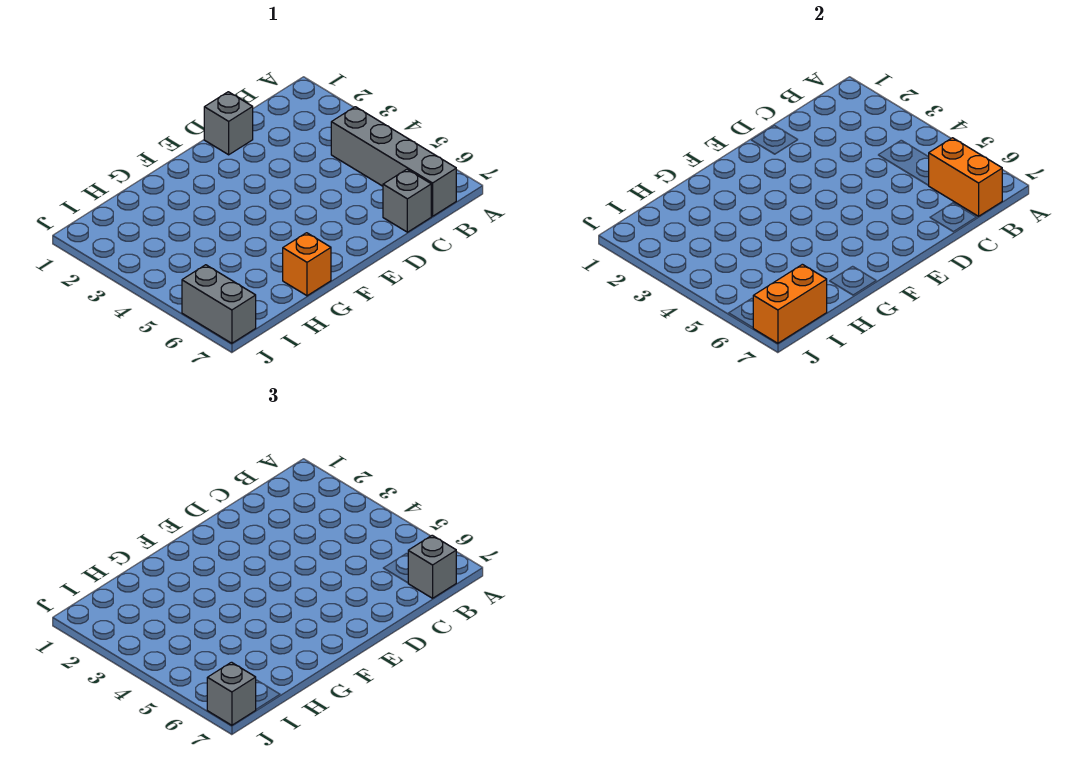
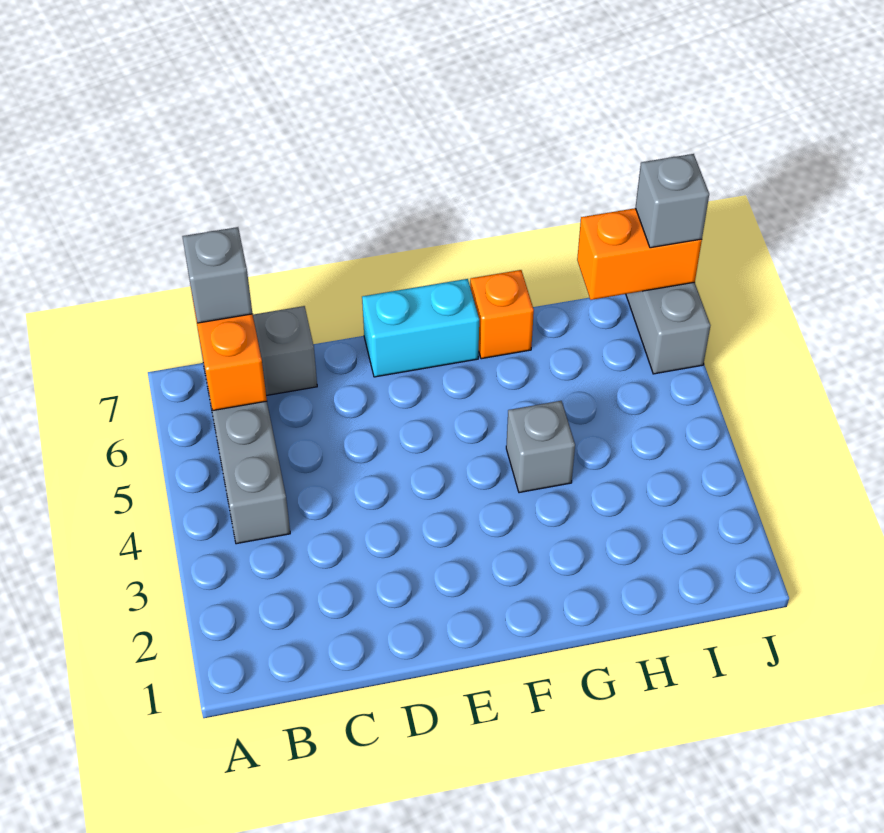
grey 1x1 brick [204,92,253,155] -> grey 1x1 brick moved to [506,401,575,493]
none -> cyan 1x2 brick [362,279,479,377]

